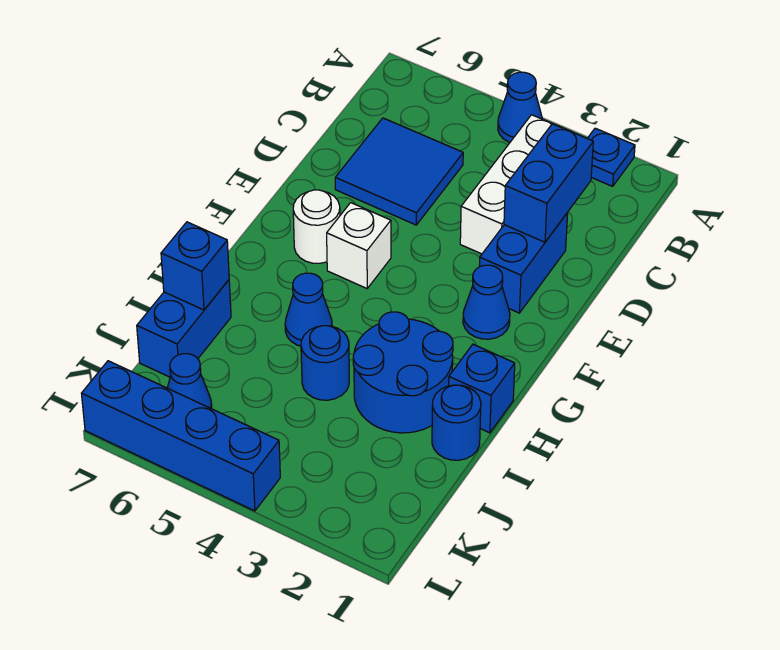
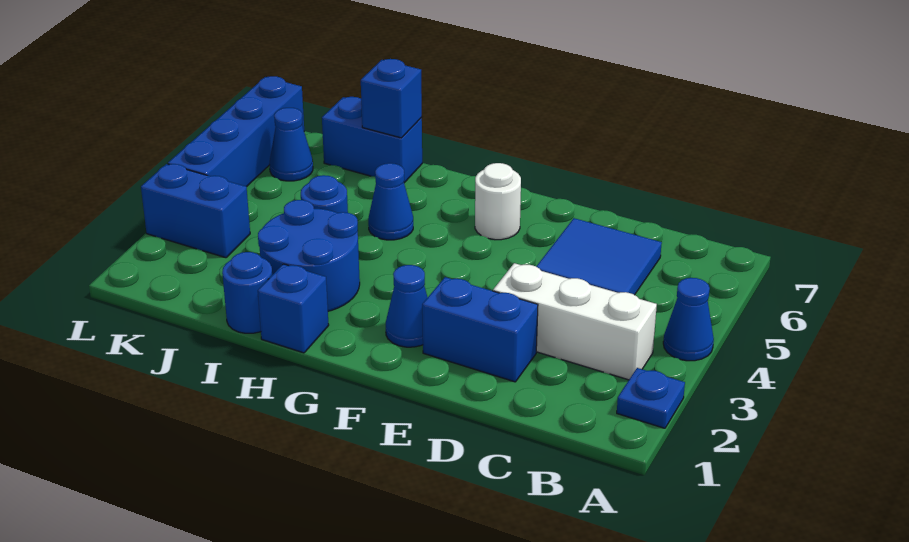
blue 1x2 brick [504,124,593,242] -> blue 1x2 brick moved to [141,164,250,258]
white 1x1 brick [327,203,391,288] -> none

